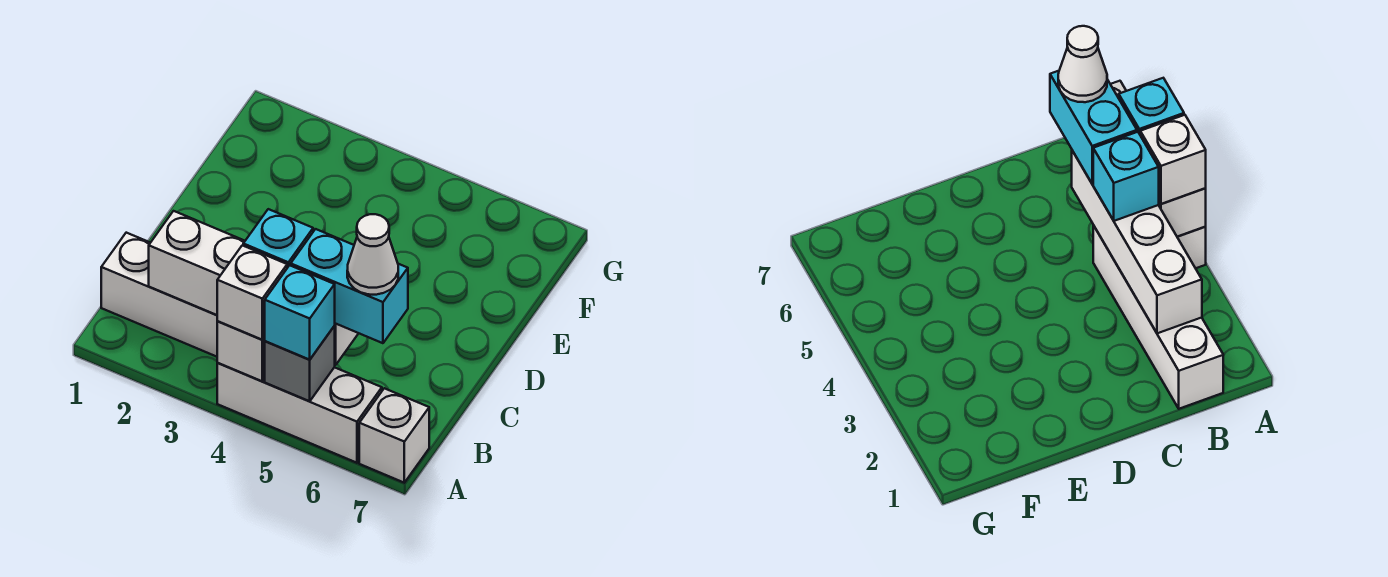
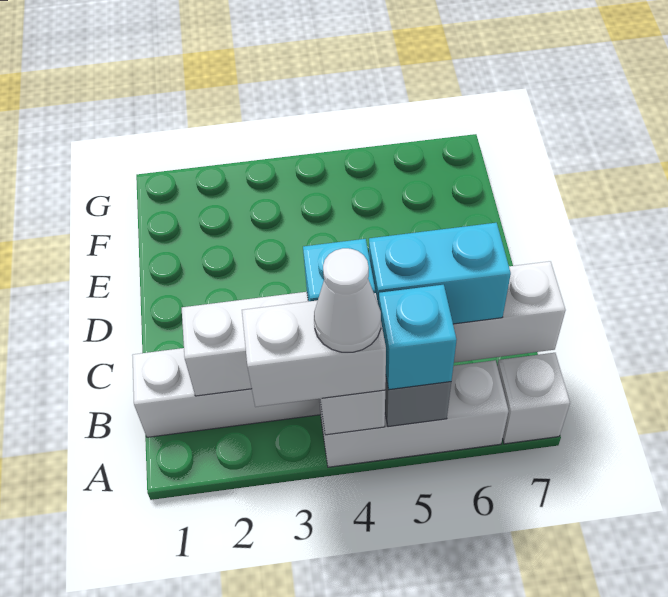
white 1x1 brick [217,245,287,340] -> white 1x2 brick [242,293,386,407]
white 1x4 brick [149,211,358,365] -> white 1x6 brick [182,261,566,396]
white 1x1 cone [347,214,398,295] -> white 1x1 cone moved to [314,248,381,352]

